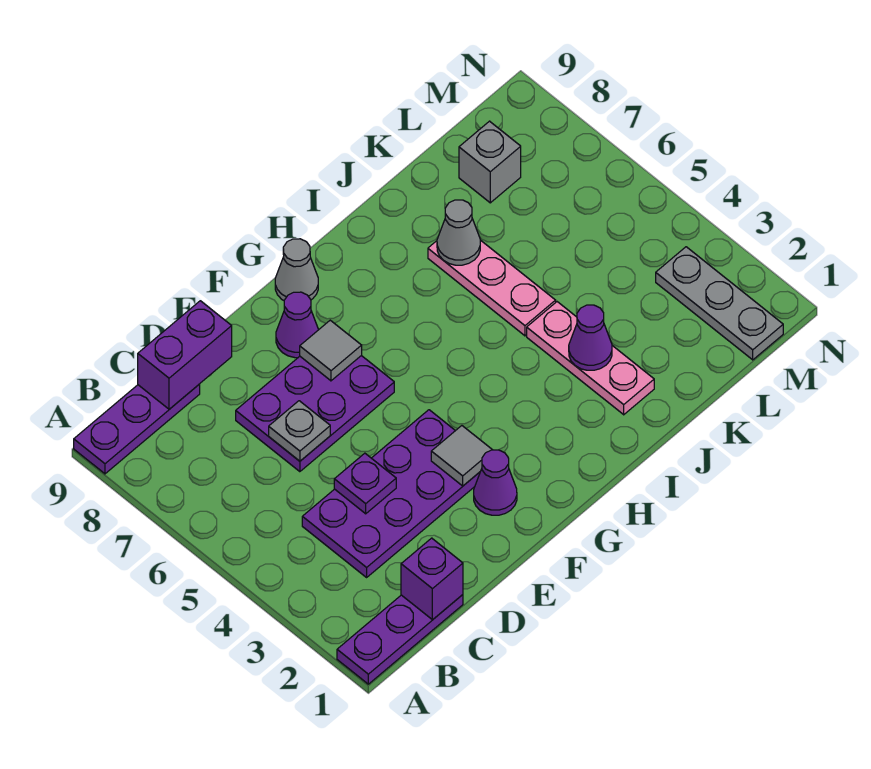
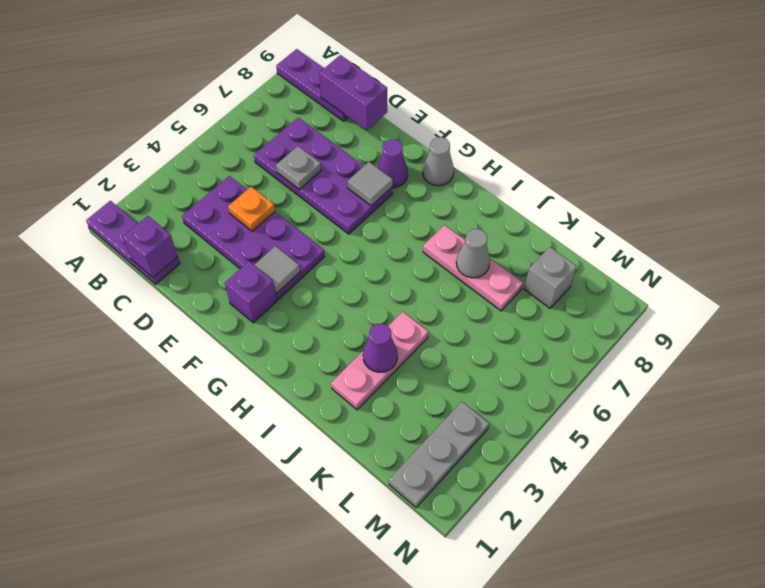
purple 1x1 plate [334,453,396,514] -> orange 1x1 plate [228,187,275,231]
purple 2x3 plate [236,356,394,472] -> purple 2x4 plate [254,118,393,234]
purple 1x1 cone [474,450,517,515] -> purple 1x1 brick [225,261,277,323]
pink 1x3 plate [428,240,556,336] -> pink 1x3 plate turned to [423,225,523,311]

